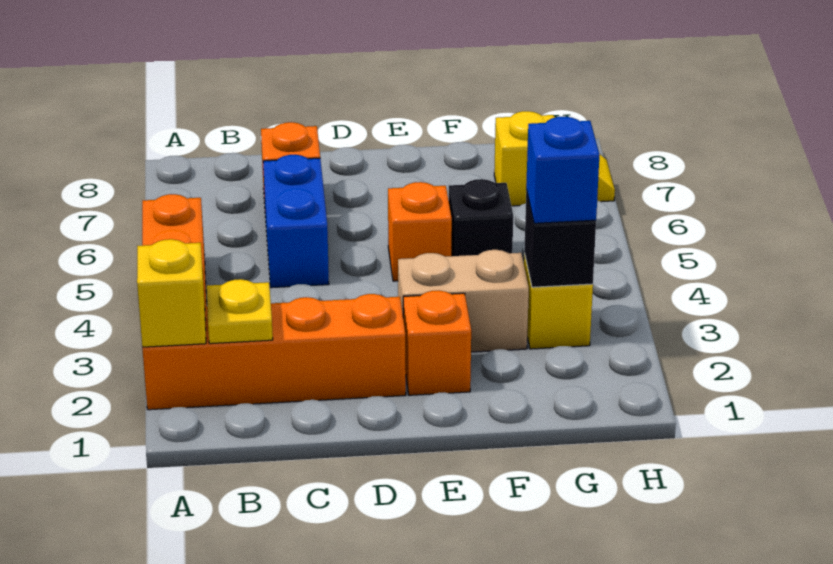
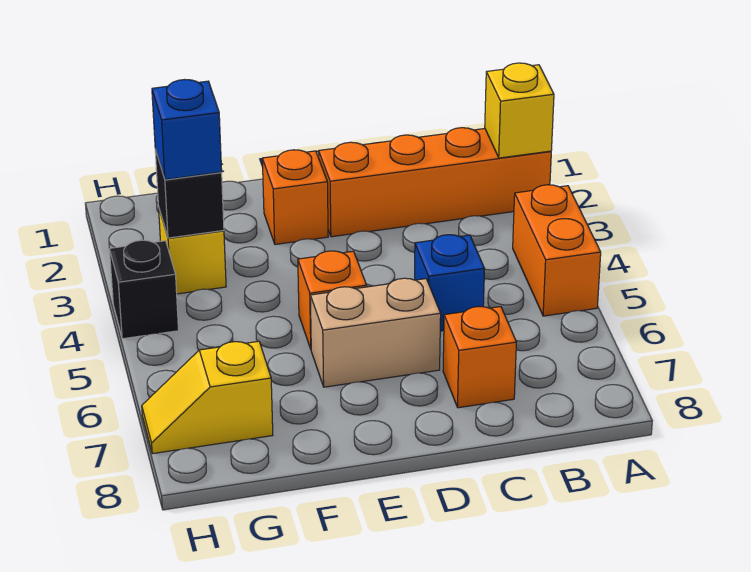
yellow 1x1 plate [207,279,273,344] -> none
blue 1x2 brick [263,155,329,288] -> blue 1x1 brick [415,235,485,331]
tan 1x2 brick [398,250,529,352] -> tan 1x2 brick moved to [310,278,441,387]
black 1x1 brick [449,179,513,256] -> black 1x1 brick moved to [109,240,179,339]

